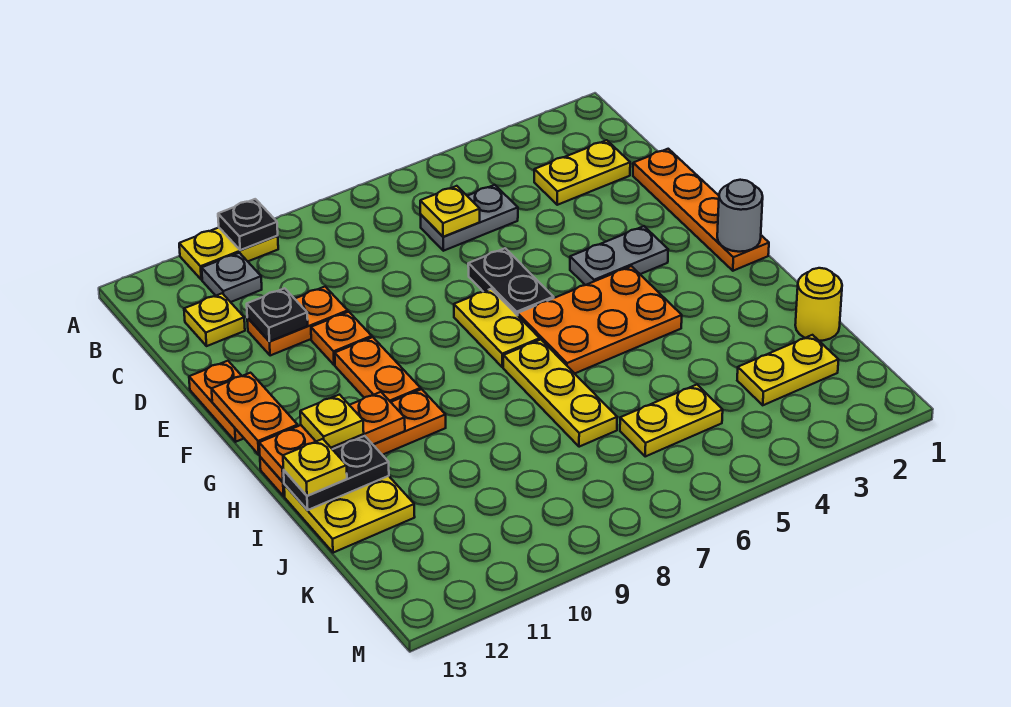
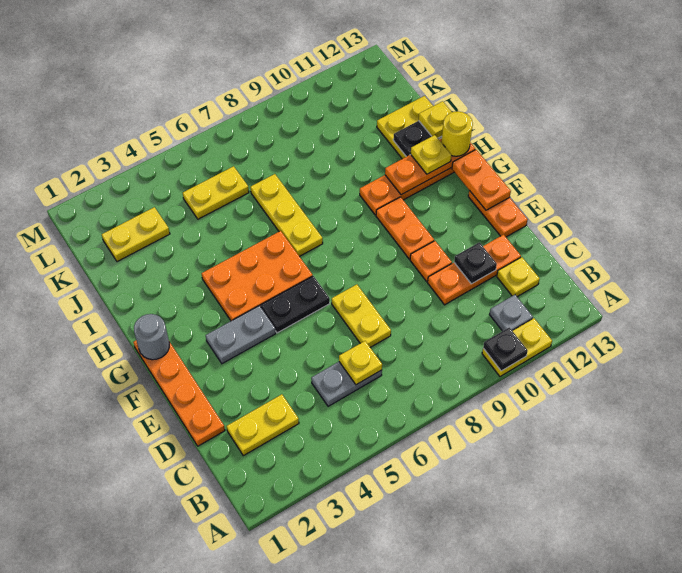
orange 1x2 plate [247,287,348,356] -> orange 1x3 plate [428,235,521,305]
black 1x2 plate [468,248,554,316] -> black 1x2 plate turned to [261,276,330,333]
yellow 1x2 plate [454,289,540,367] -> yellow 1x2 plate moved to [332,284,391,347]
yellow 1x1 round brick [795,268,842,341] -> yellow 1x1 round brick moved to [441,111,473,156]

